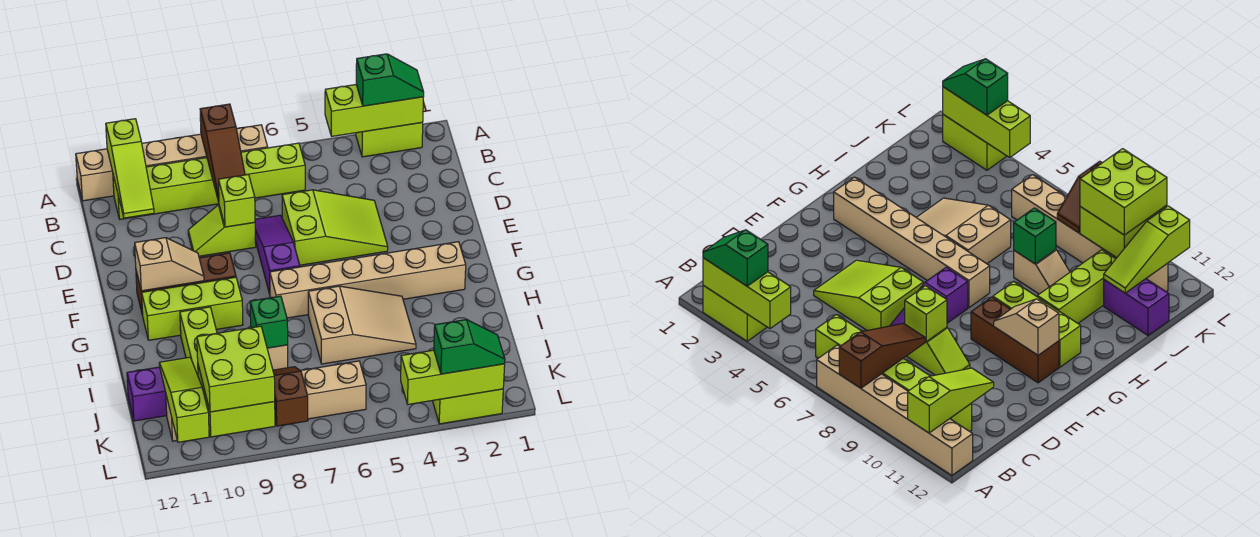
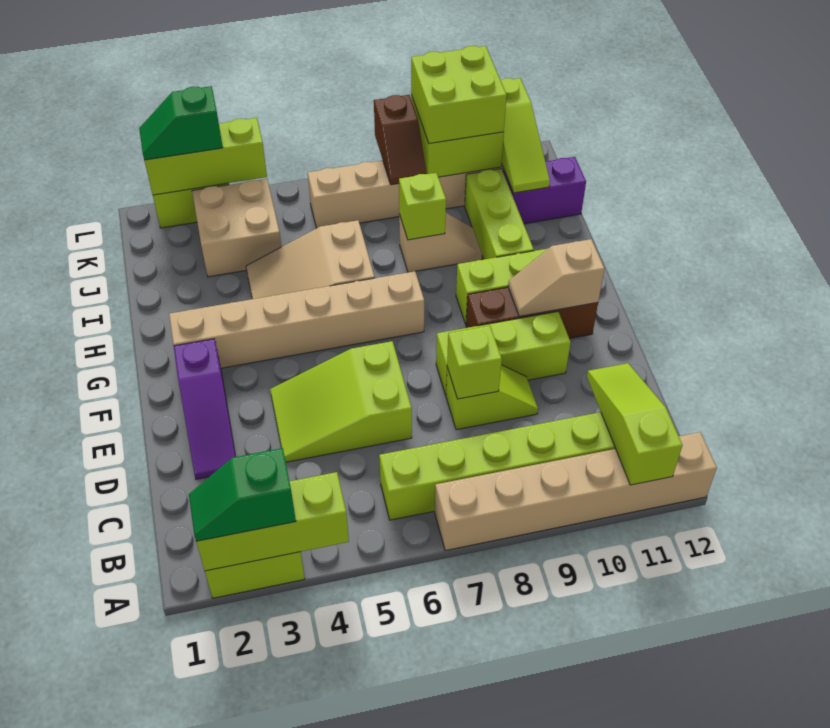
brown 1x3 slope [200,104,245,202] -> none
purple 1x3 slope [255,215,300,294] -> purple 1x3 slope moved to [174,339,236,479]
none -> lime 1x3 brick [436,312,571,395]
green 1x1 brick [250,296,288,348] -> lime 1x1 brick [399,173,446,240]
none -> tan 2x2 brick [192,179,281,277]

